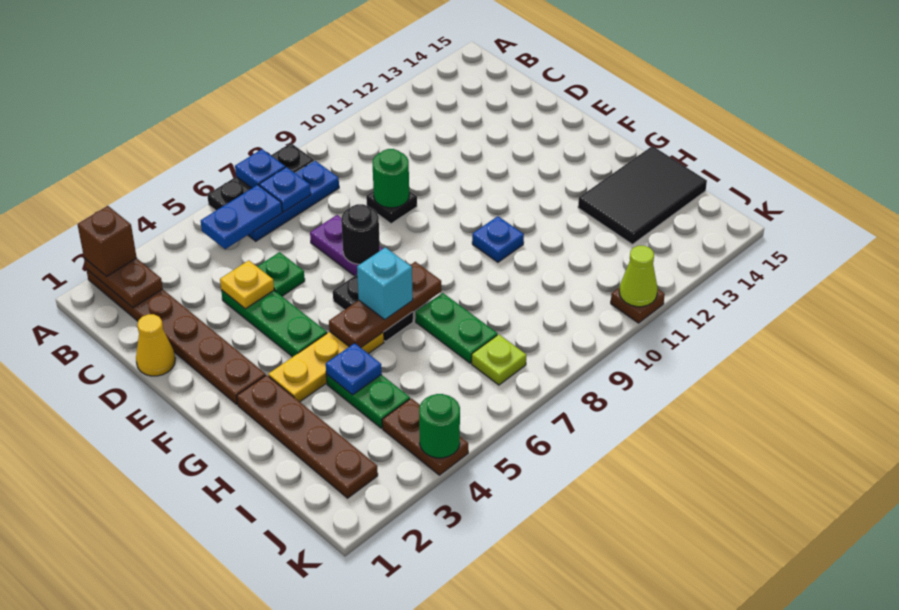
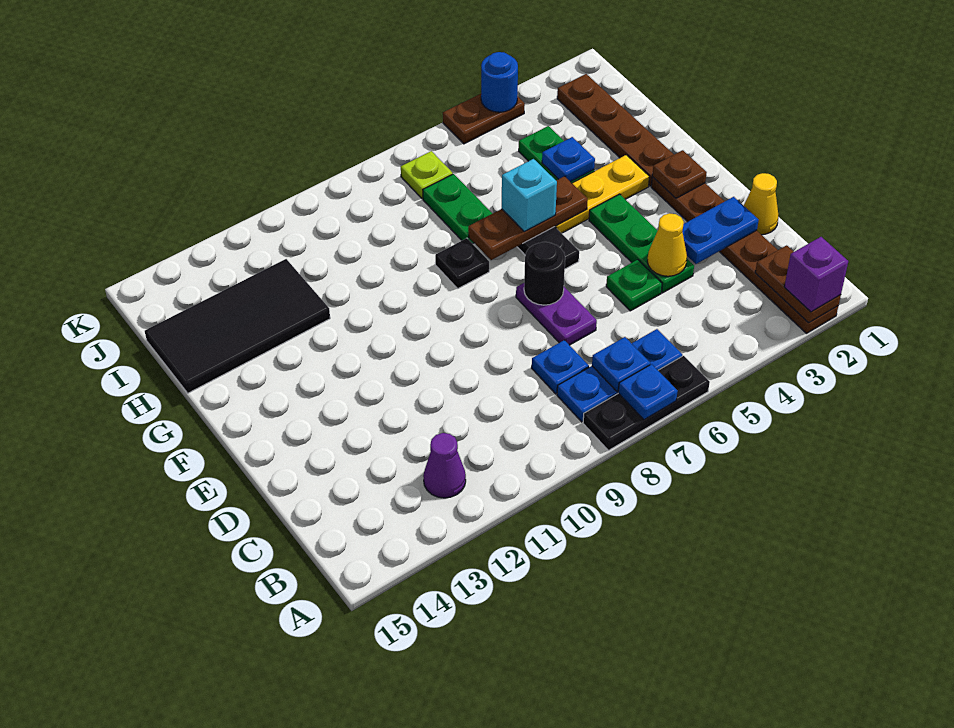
brown 1x1 brick [77,206,137,276] -> purple 1x1 brick [784,237,848,312]
blue 1x2 plate [201,185,282,249] -> blue 1x2 plate moved to [683,197,758,264]
none -> purple 1x1 cone [423,433,466,498]
yellow 1x1 plate [220,260,274,309] -> yellow 1x1 cone [647,213,687,276]
black 1x1 plate [366,191,417,224] -> black 1x1 plate moved to [435,238,489,288]
green 1x1 round brick [373,149,409,208] -> none
blue 1x1 plate [472,216,524,262] -> blue 1x1 plate moved to [532,340,589,394]
black 2x3 tile [578,146,707,244] -> black 2x4 tile [145,259,330,393]
brown 1x2 plate [382,398,468,475] -> brown 1x2 plate turned to [443,94,525,144]
green 1x1 round brick [419,394,460,458] -> blue 1x1 round brick [481,52,518,112]
brown 1x1 plate [611,287,665,323] -> brown 1x1 plate moved to [652,150,707,198]
lime 1x1 cone [619,246,657,307] -> none

